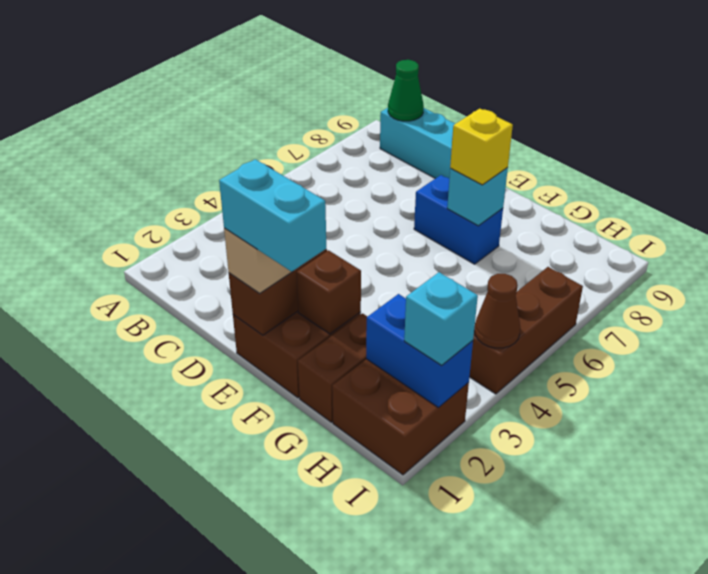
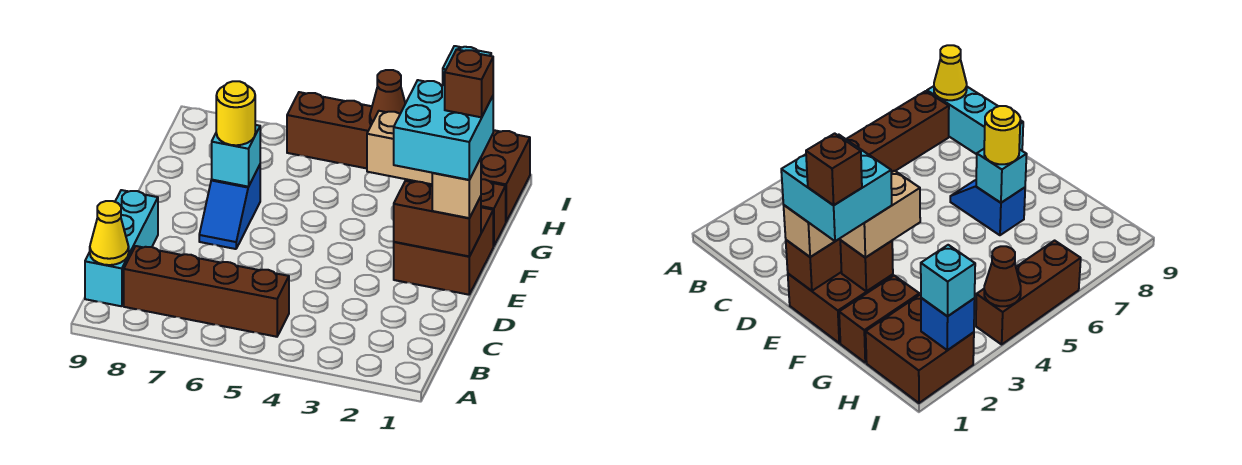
none -> brown 1x4 brick [124,246,289,337]
green 1x1 cone [388,60,424,121] -> yellow 1x1 cone [90,201,129,265]
cyan 1x2 brick [219,159,326,272] -> cyan 2x2 brick [394,80,493,180]
blue 1x2 brick [414,175,503,264] -> blue 1x2 slope [199,165,260,249]
none -> brown 1x1 brick [445,49,493,117]
none -> tan 1x2 brick [367,111,432,184]
yellow 1x1 brick [450,109,513,185] -> yellow 1x1 round brick [216,81,255,145]
blue 1x2 brick [366,294,473,407] -> blue 1x1 brick [921,298,975,350]

